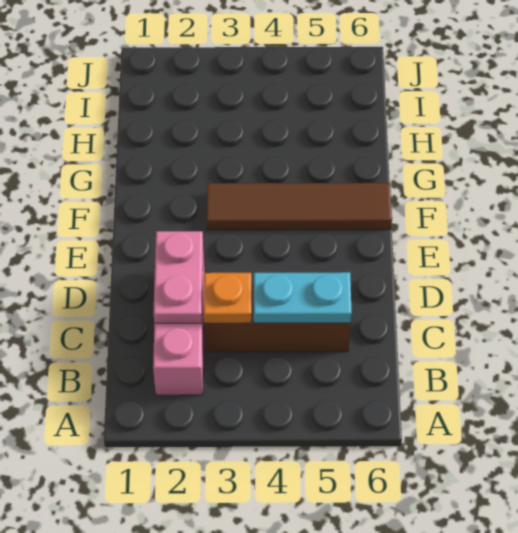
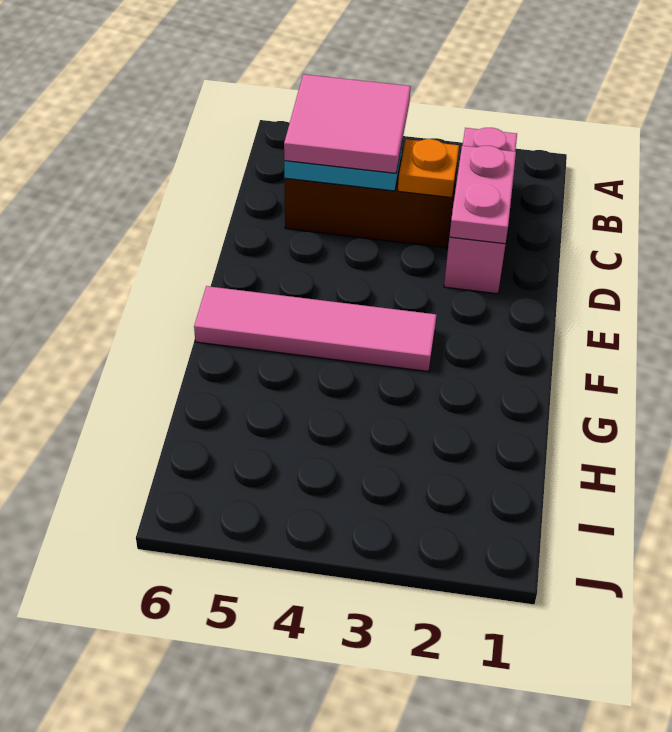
none -> pink 2x2 tile [284,74,411,173]
brown 1x4 tile [207,183,392,230] -> pink 1x4 tile [194,286,436,371]

